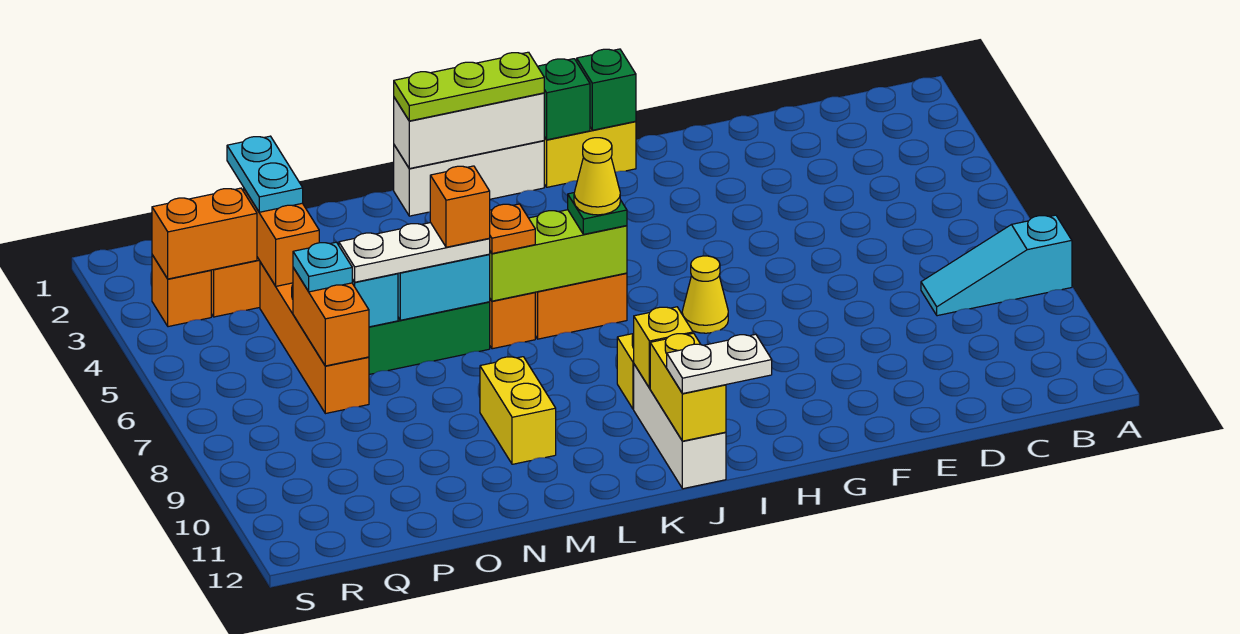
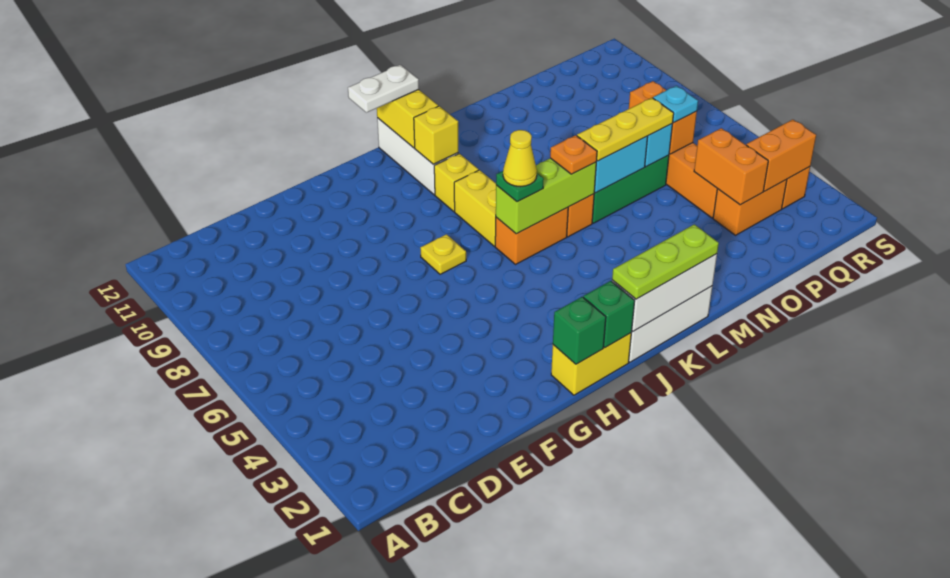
cyan 1x3 slope [921,215,1072,316] -> none
yellow 1x1 cone [682,256,728,333] -> yellow 1x1 plate [420,234,466,274]
white 1x3 plate [339,223,490,282] -> yellow 1x3 plate [577,98,674,161]
orange 1x1 brick [430,166,490,247] -> none
yellow 1x2 brick [480,357,556,464] -> yellow 1x2 brick moved to [454,170,496,246]
cyan 1x2 plate [227,136,303,212] -> none

